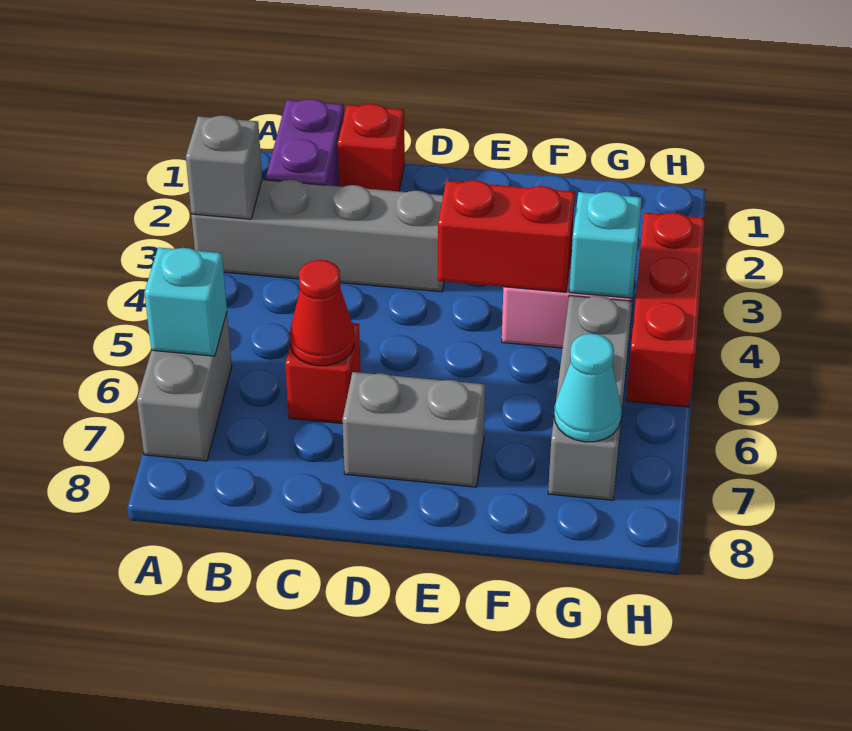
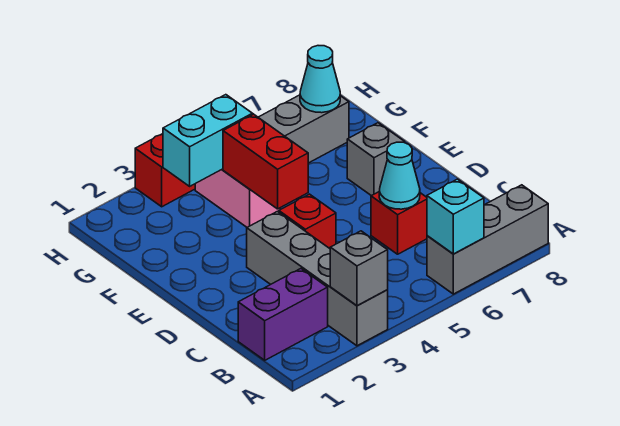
grey 1x2 brick [137,313,232,461] -> grey 1x3 brick [427,185,548,294]
red 1x1 brick [338,104,405,191] -> red 1x1 brick moved to [279,194,336,248]
red 1x1 cone [290,260,354,366] -> cyan 1x1 cone [379,142,420,209]
grey 1x2 brick [342,372,485,487] -> grey 1x1 brick [347,123,405,196]
cyan 1x1 brick [569,192,642,298] -> cyan 1x2 brick [163,95,252,186]

